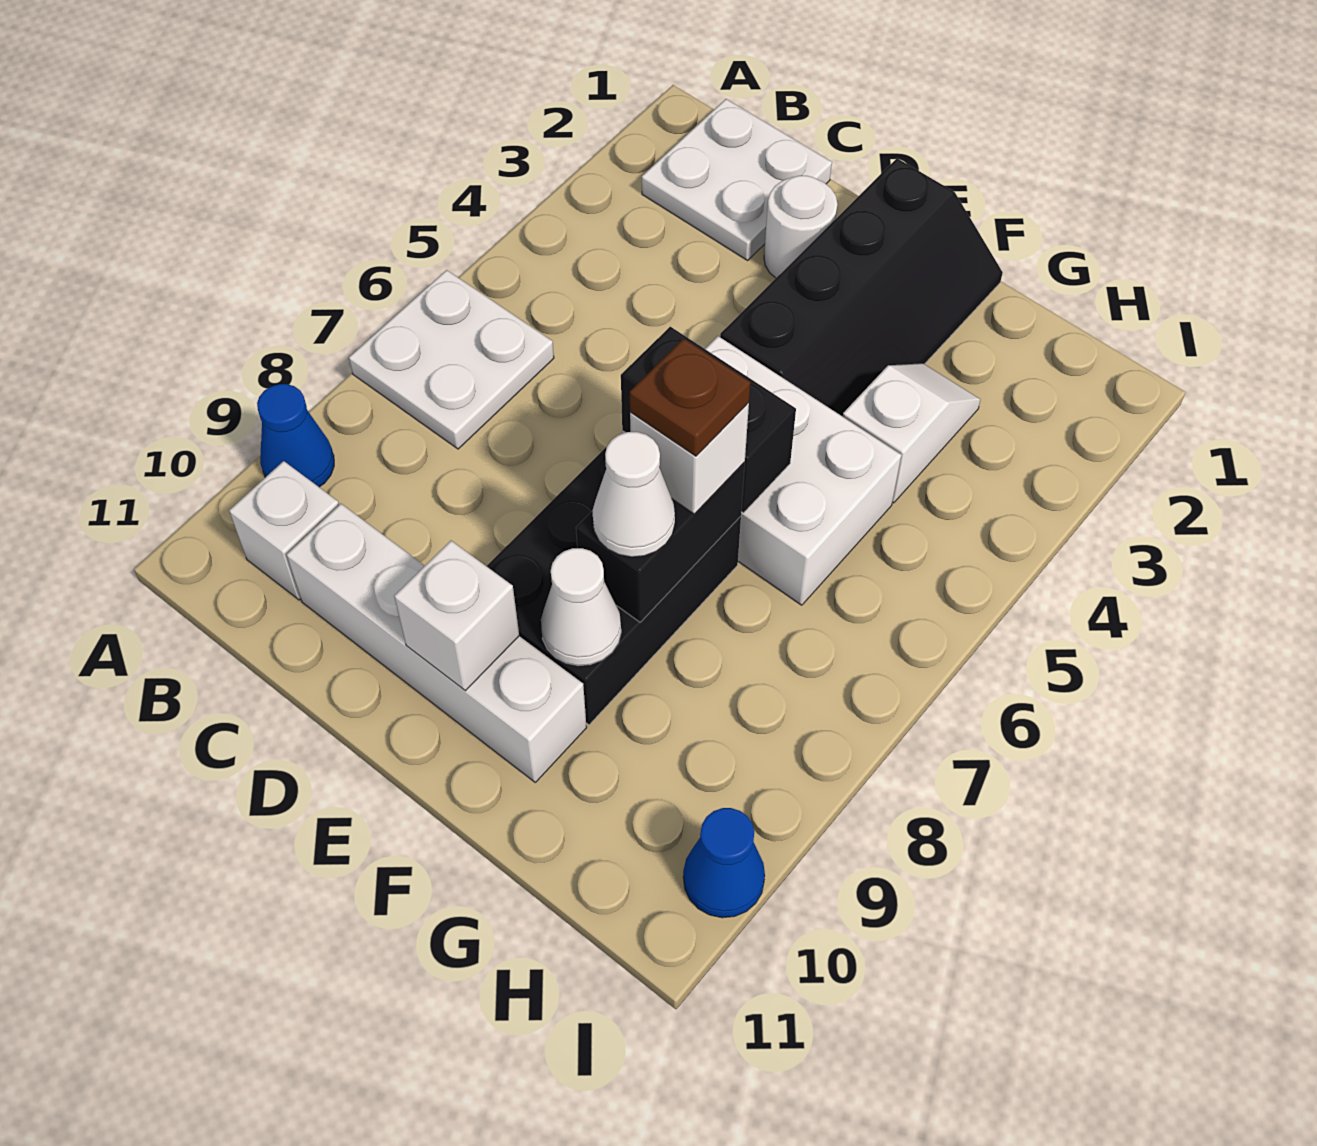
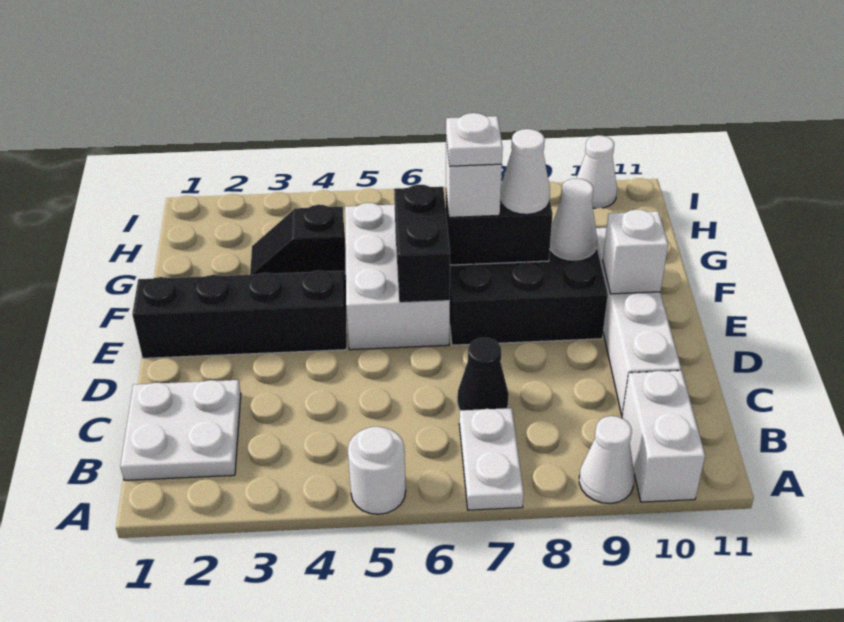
white 2x2 plate [349,270,554,449] -> white 1x2 plate [459,408,524,510]
blue 1x1 cone [257,384,334,487] -> white 1x1 cone [579,416,634,504]
white 1x1 brick [229,461,339,600] -> white 1x2 brick [622,371,705,502]
none -> black 1x1 cone [457,338,509,410]
white 1x1 round brick [764,176,837,278] -> white 1x1 round brick moved to [348,427,406,514]
brown 1x1 plate [630,339,750,456] -> white 1x1 plate [446,113,503,166]
white 1x2 slope [843,363,980,503] -> black 1x2 slope [250,205,346,275]
blue 1x1 cone [683,808,765,918] -> white 1x1 cone [576,135,617,209]

